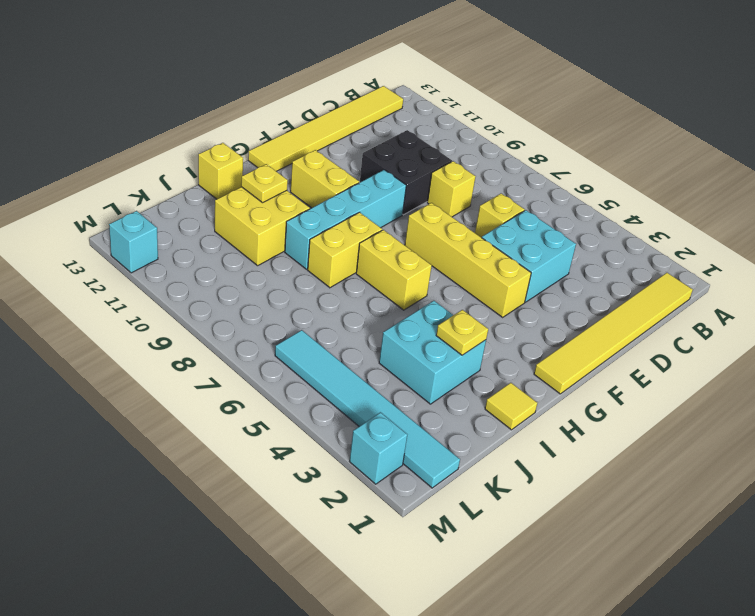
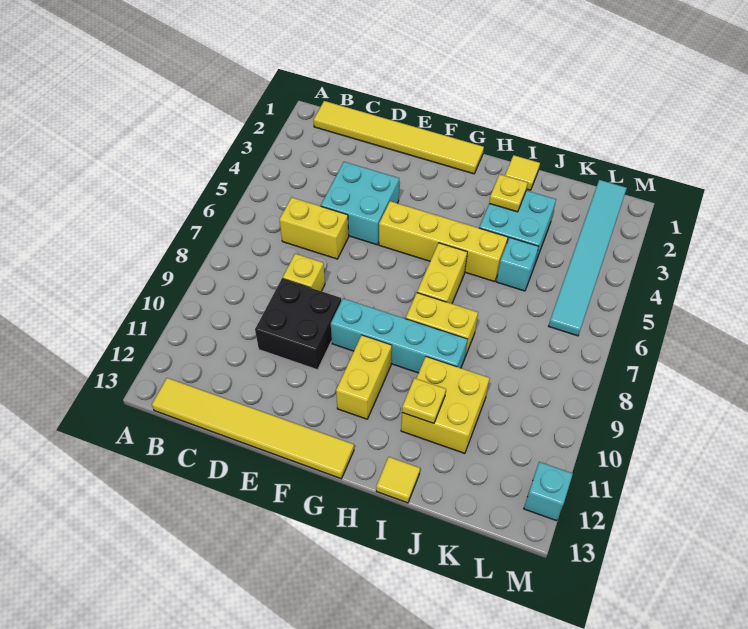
yellow 1x1 brick [475,194,525,238] -> yellow 1x2 brick [279,197,349,259]
yellow 1x4 brick [405,203,531,317] -> yellow 1x4 brick turned to [379,201,508,282]
yellow 1x1 brick [198,143,243,199] -> yellow 1x1 tile [376,457,420,503]
cyan 1x1 brick [350,412,407,484] -> cyan 1x1 brick moved to [496,238,539,291]

